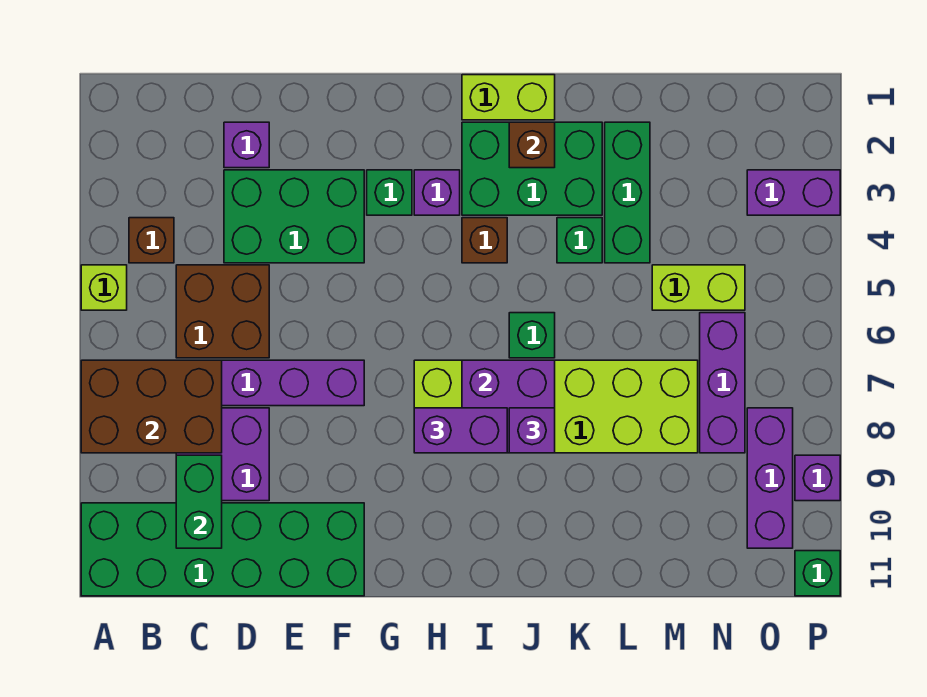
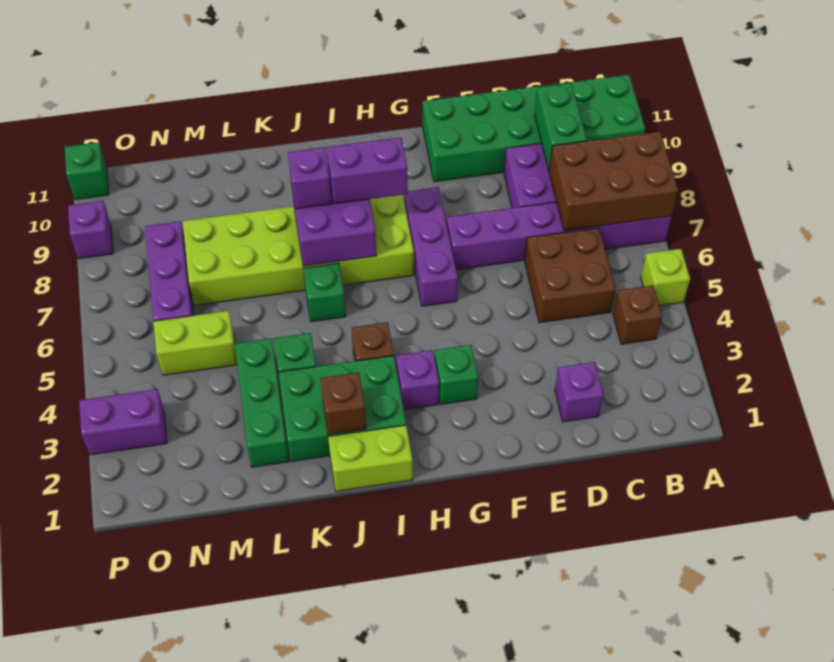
green 2x3 brick [224,170,364,263] -> none
purple 1x3 brick [747,408,793,548] -> purple 1x3 brick moved to [404,187,458,306]

